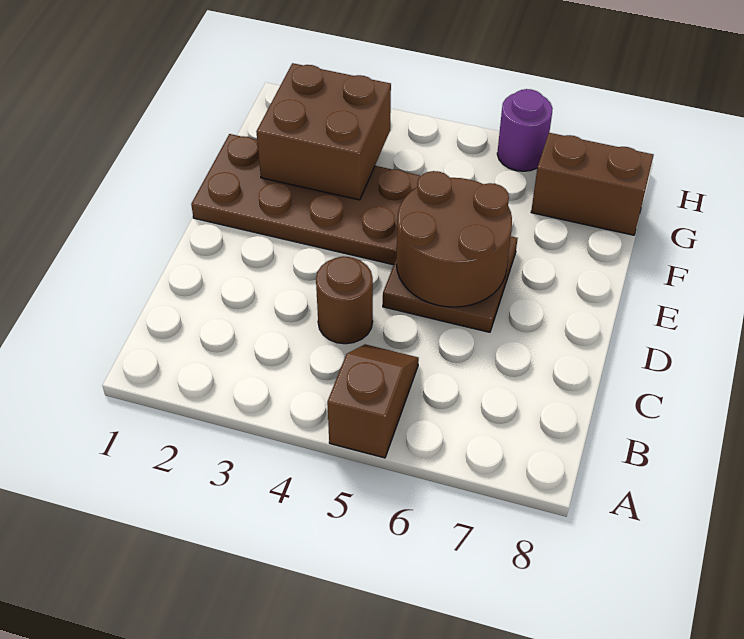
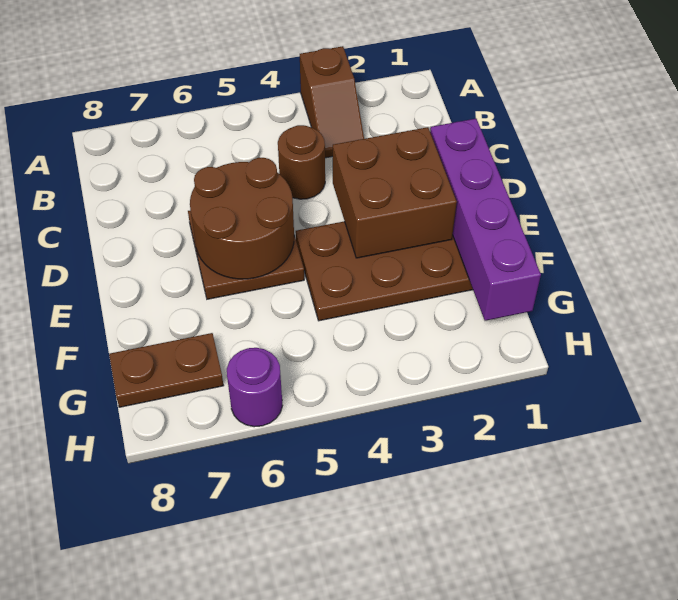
brown 1x2 slope [327,344,419,458] -> brown 1x2 slope moved to [300,46,364,158]
none -> purple 1x4 brick [430,119,541,321]
brown 2x2 brick [256,63,391,200] -> brown 2x2 brick moved to [333,127,457,258]
brown 1x2 brick [531,133,654,235] -> brown 1x2 plate [109,333,224,407]

